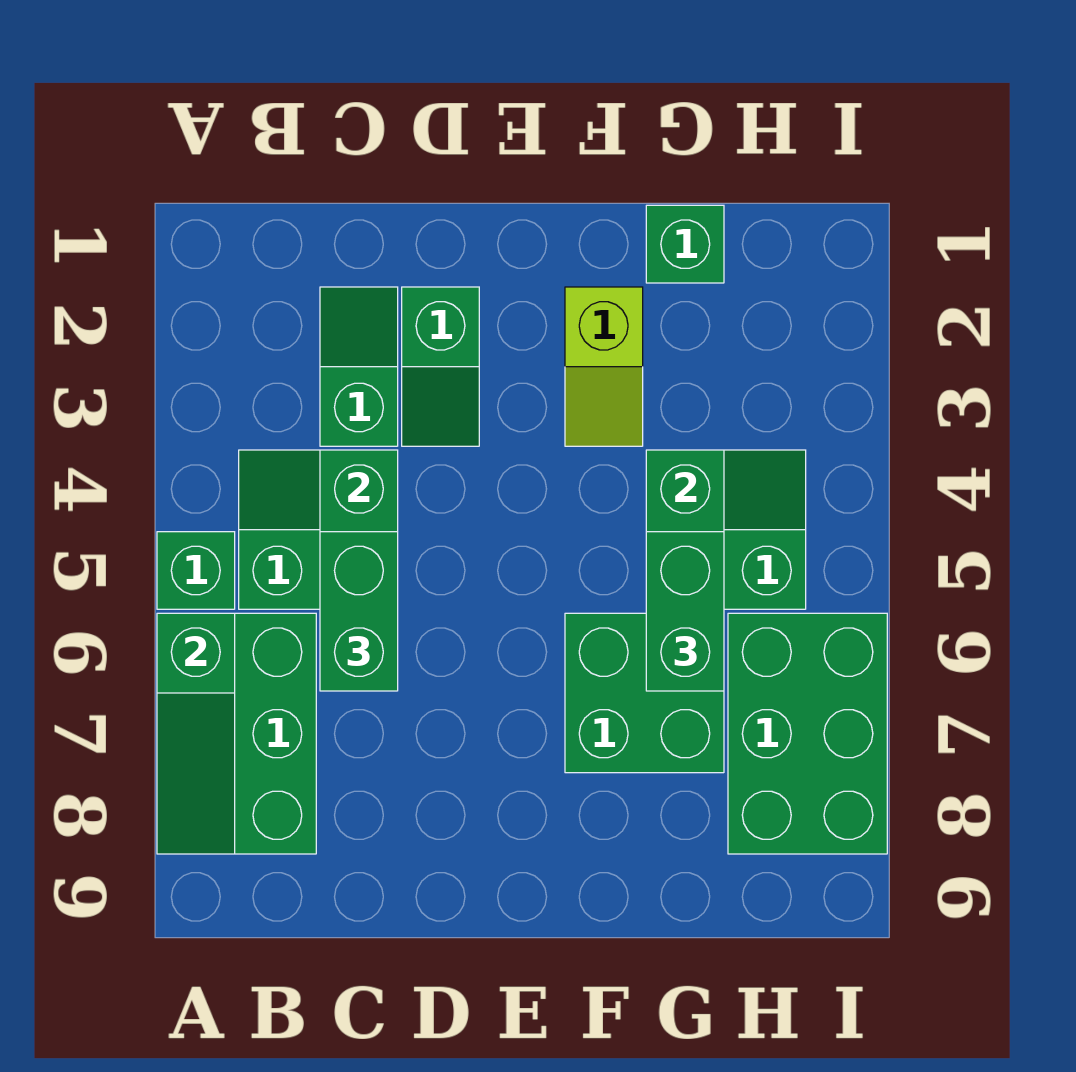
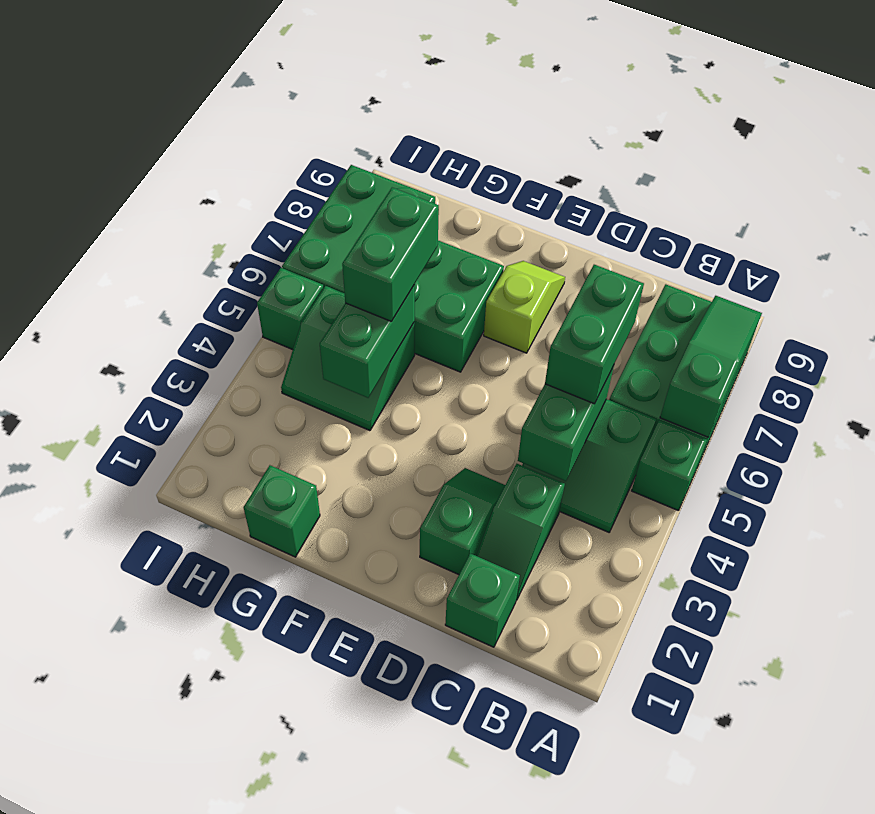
none -> green 1x1 brick [445,553,520,647]
lime 1x2 slope [565,287,643,446] -> lime 1x2 slope moved to [484,261,565,353]
none -> green 1x1 brick [257,268,324,350]

